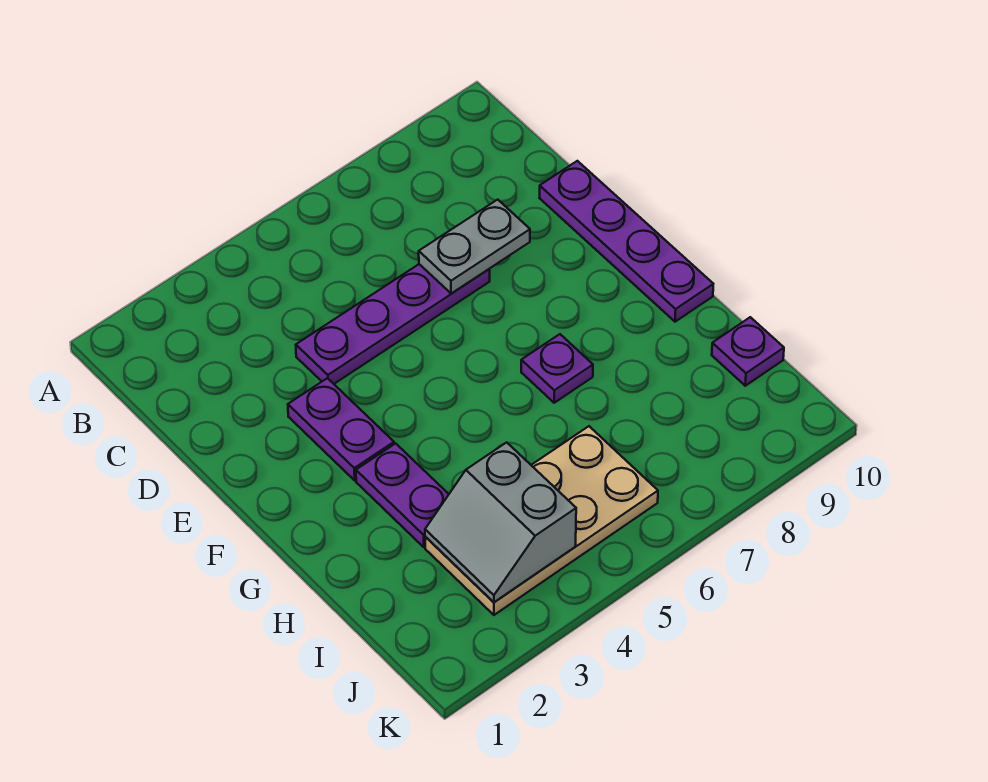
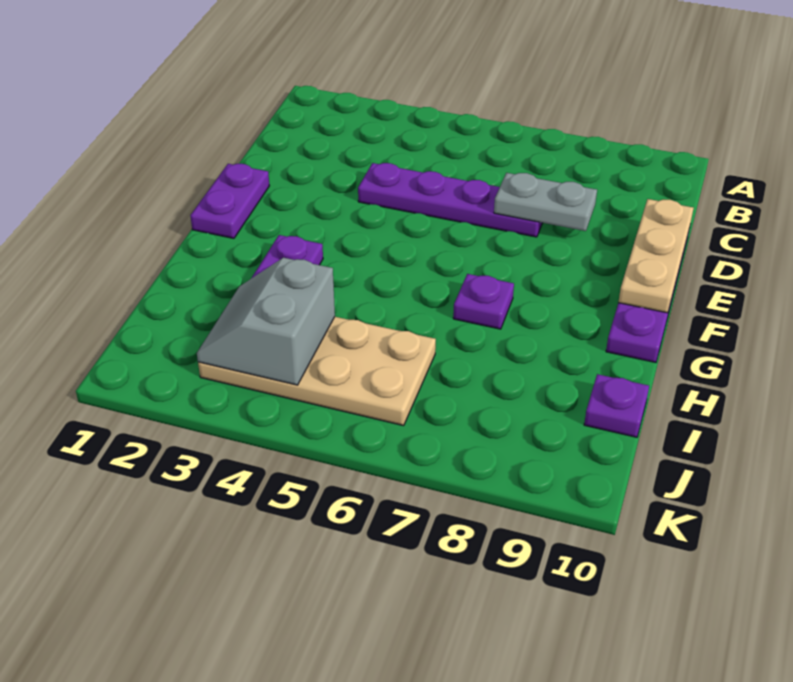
none -> tan 1x3 plate [618,199,693,313]
purple 1x2 plate [288,378,394,480] -> purple 1x2 plate moved to [190,164,269,238]

